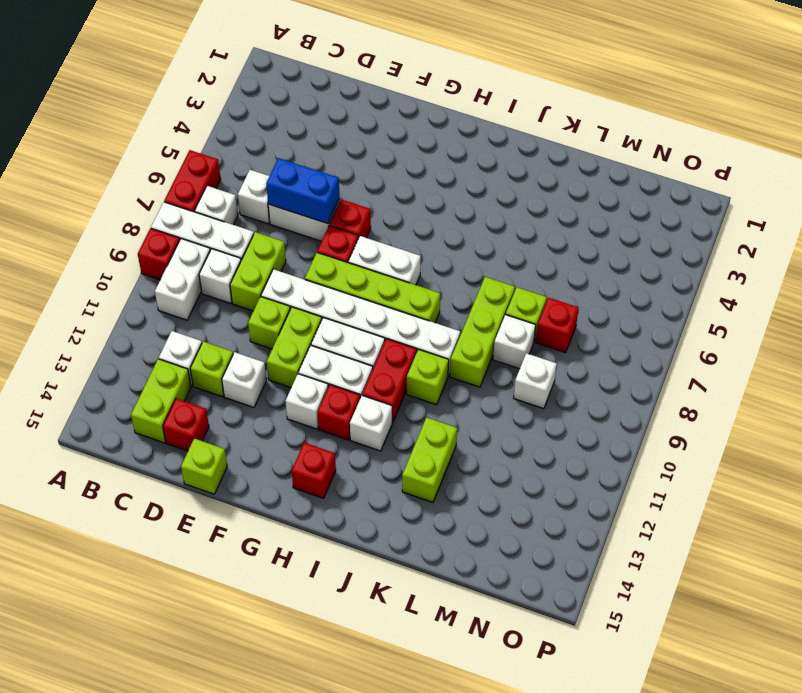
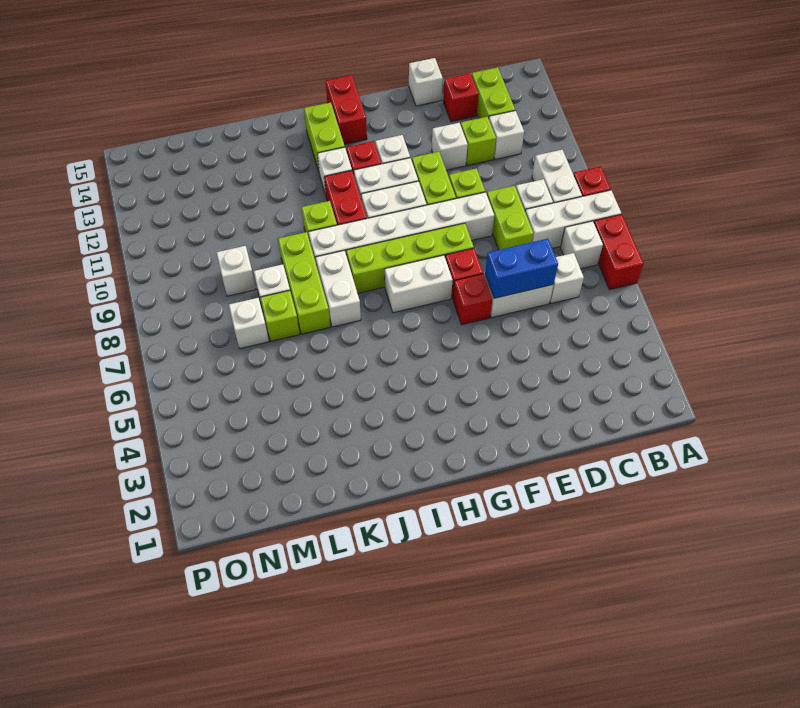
lime 1x1 brick [181,438,227,494] -> white 1x1 brick [409,58,443,106]
red 1x1 brick [292,443,336,498] -> red 1x2 brick [326,75,367,144]
none -> white 1x2 brick [316,251,361,327]
lime 1x2 brick [402,417,457,502] -> lime 1x2 brick moved to [304,102,345,171]
red 1x1 brick [536,298,579,353] -> white 1x1 brick [229,298,269,349]

